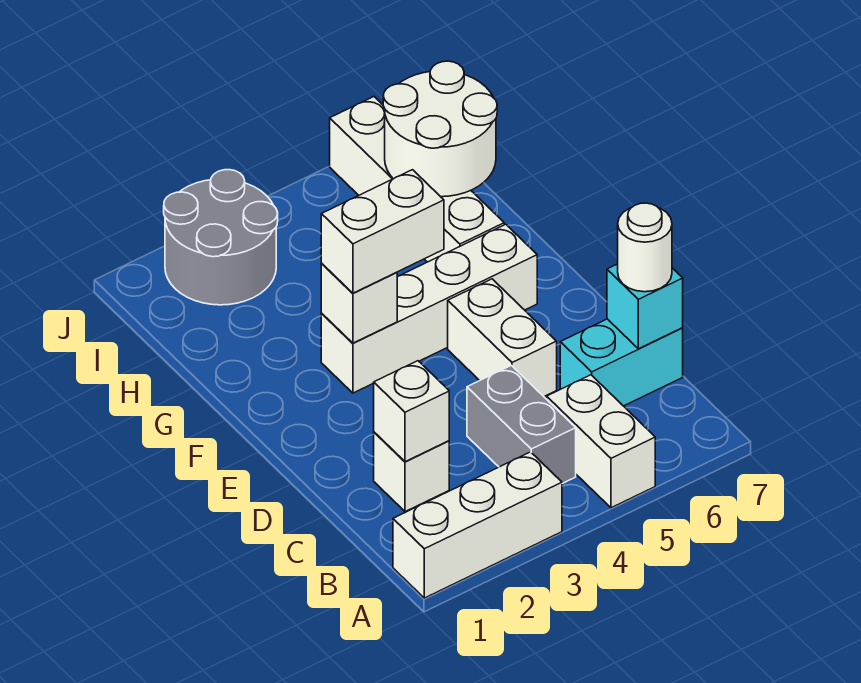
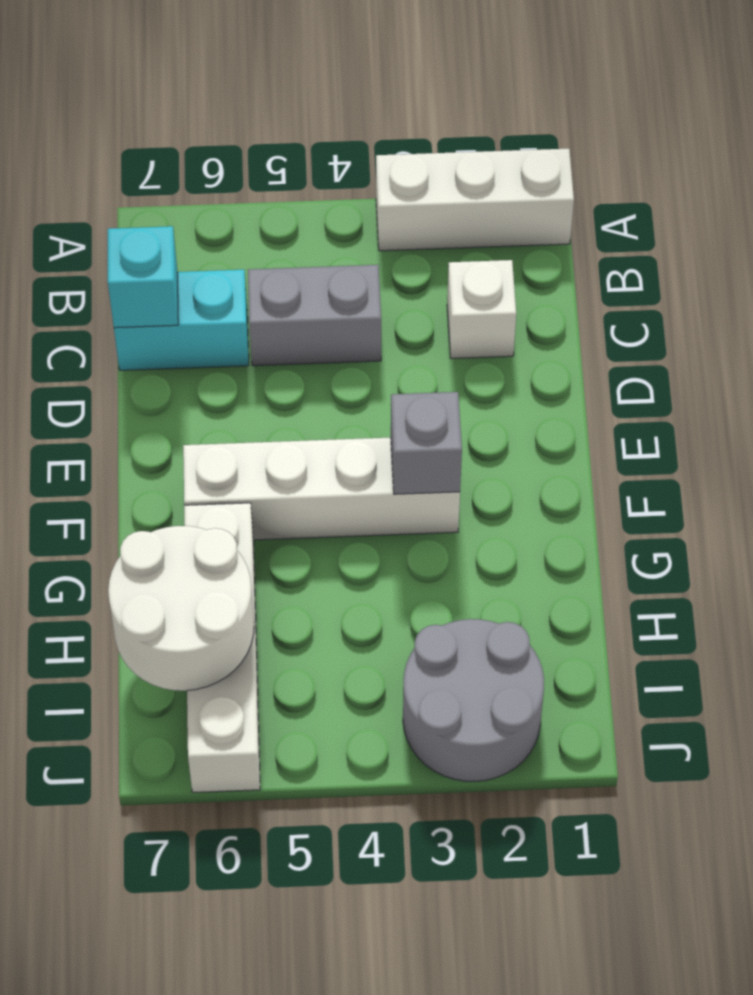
white 1x2 brick [547,375,655,508] -> none
grey 1x2 brick [467,365,576,484] -> grey 1x2 brick turned to [248,265,381,366]
white 1x1 brick [374,361,449,462] -> none
white 1x1 round brick [618,203,672,292] -> none
white 1x2 brick [448,279,557,396] -> none
white 1x1 brick [321,264,397,343] -> grey 1x1 brick [391,392,462,494]
white 1x2 brick [321,170,444,293] -> none

